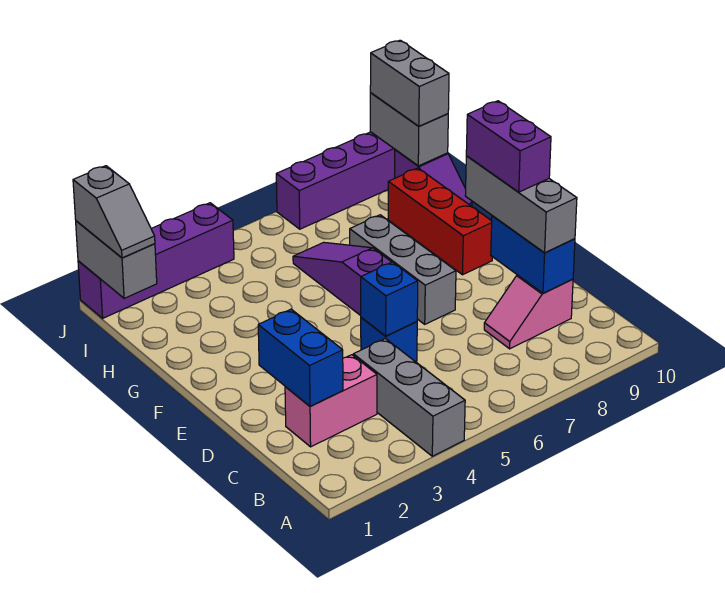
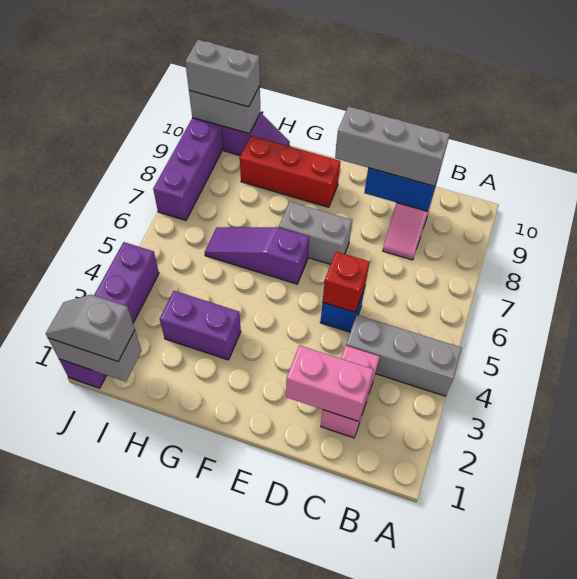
blue 1x2 brick [258,309,343,406] -> pink 1x2 brick [286,345,374,421]
blue 1x1 brick [361,262,418,336] -> red 1x1 brick [323,252,370,312]
purple 1x2 brick [466,101,551,192] -> purple 1x2 brick moved to [160,291,241,360]
grey 1x3 brick [350,215,456,324] -> grey 1x2 brick [279,202,352,264]
grey 1x2 slope [73,166,155,258] -> grey 1x2 slope turned to [46,295,135,362]

